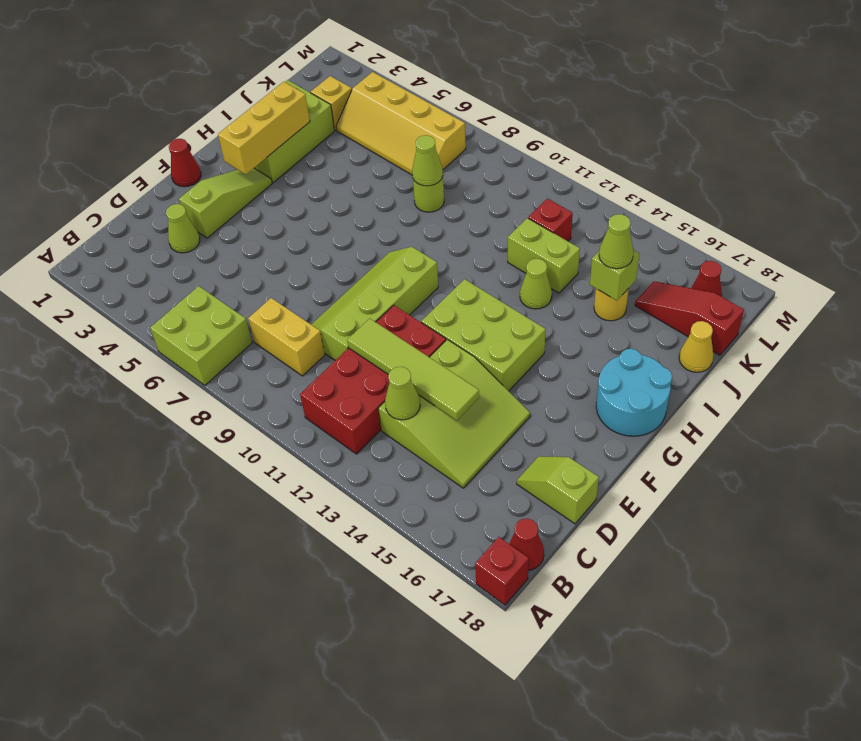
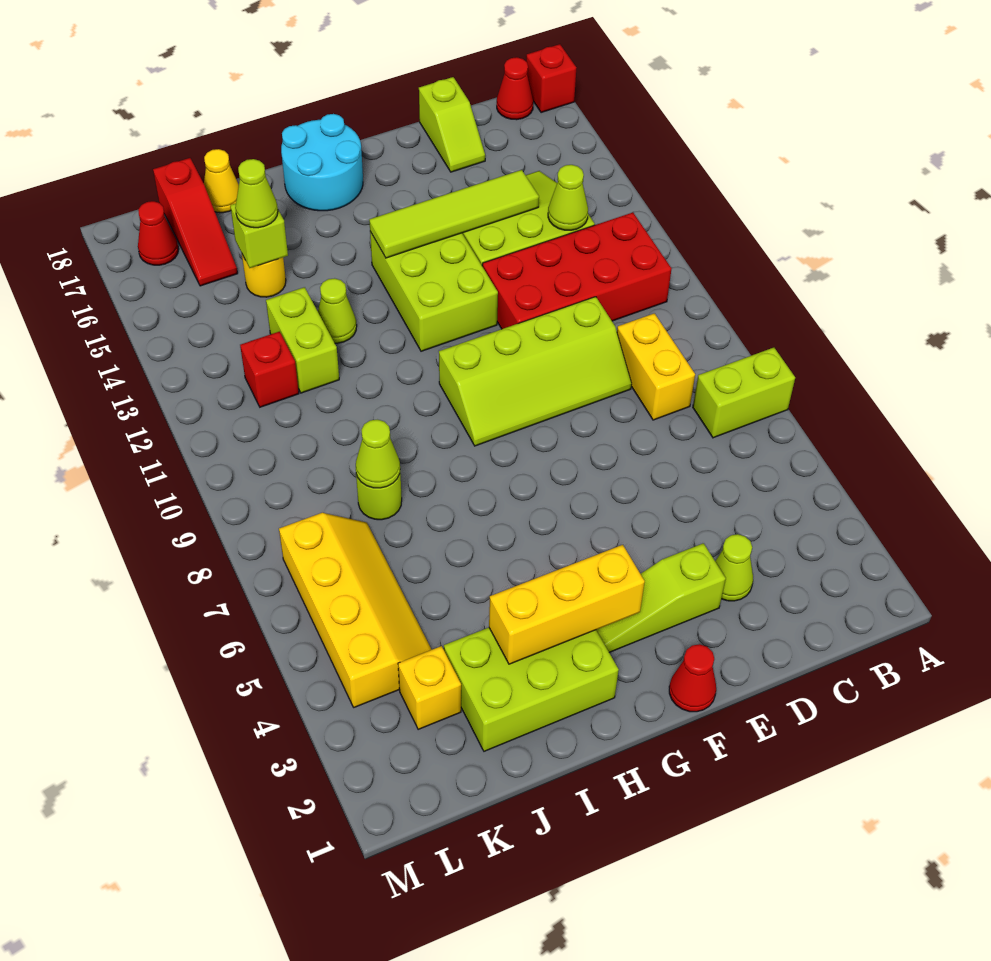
lime 2x2 brick [150,286,252,385] -> lime 1x2 brick [693,348,795,438]
lime 1x4 tile [347,318,479,420] -> lime 1x4 tile turned to [369,170,539,258]

